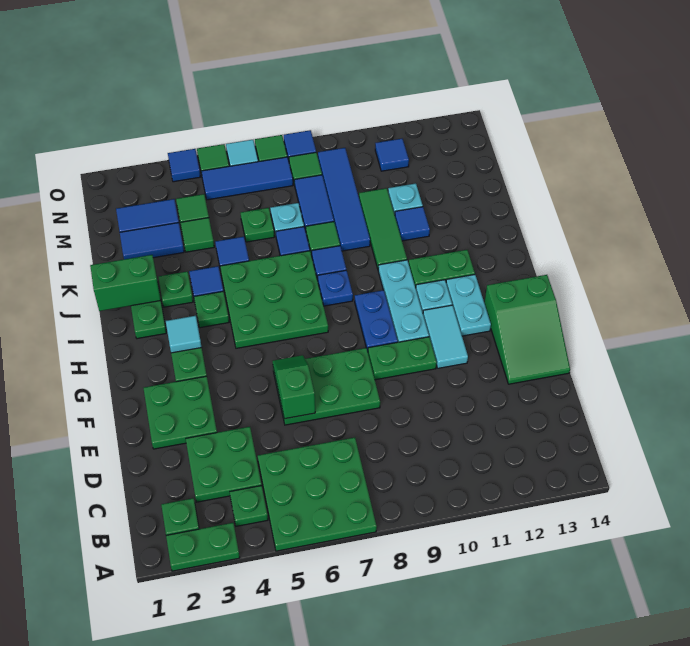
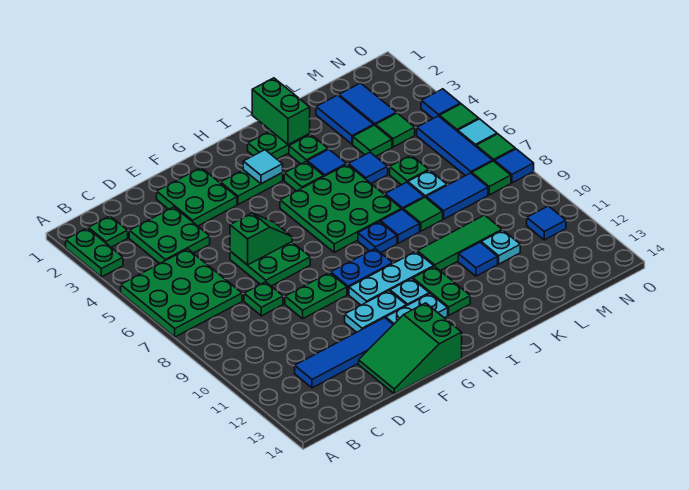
green 1x1 plate [230,486,268,526] -> green 1x1 plate moved to [244,282,283,316]
green 2x3 plate [273,348,380,425] -> green 2x2 plate [230,242,310,286]
green 1x2 plate [368,337,437,380] -> green 1x2 plate turned to [285,273,347,319]
cyan 1x2 tile [423,305,468,368] -> cyan 1x2 plate [345,291,407,332]
blue 1x4 tile [318,148,370,251] -> blue 1x4 tile moved to [295,318,393,388]

